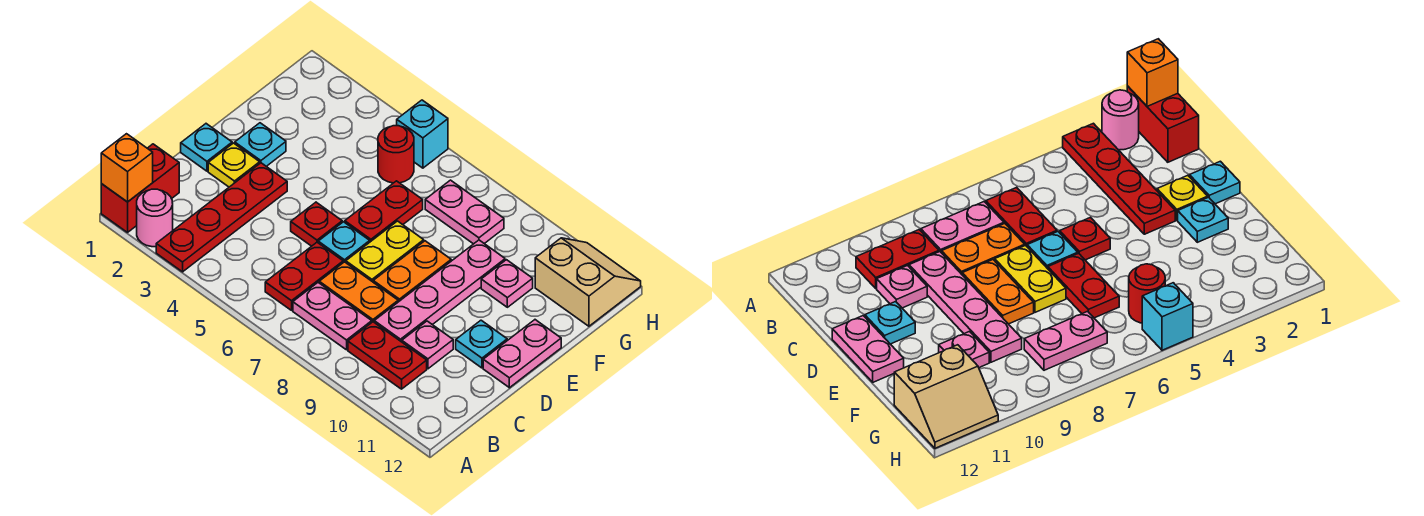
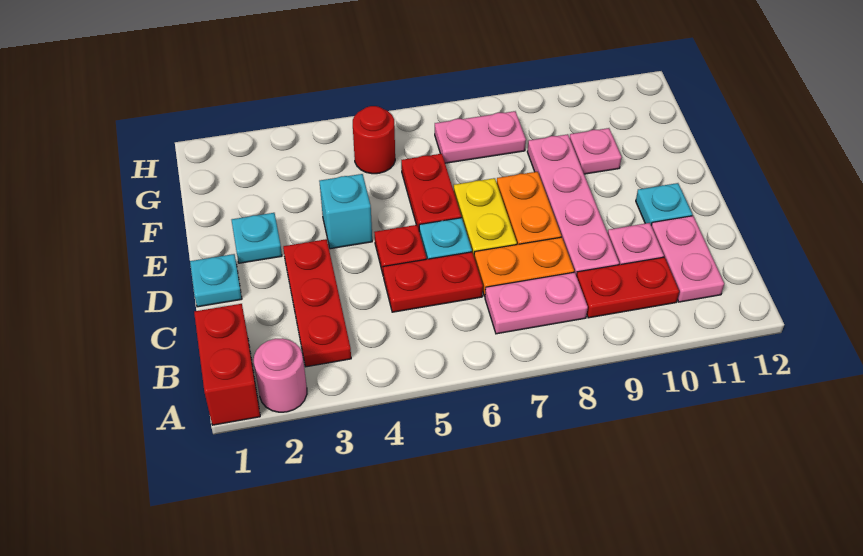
orange 1x1 brick [101,134,153,202] -> none
red 1x4 plate [156,163,287,272] -> red 1x3 plate [283,239,351,367]
red 1x2 plate [265,242,343,310] -> red 1x2 plate turned to [383,252,483,312]
yellow 1x1 plate [208,143,260,187] -> none
pink 1x2 plate [483,320,561,388] -> pink 1x2 plate moved to [651,216,724,302]
tan 2x2 slope [535,238,641,326] -> none
cyan 1x1 brick [397,100,448,168] -> cyan 1x1 brick moved to [319,174,372,249]

